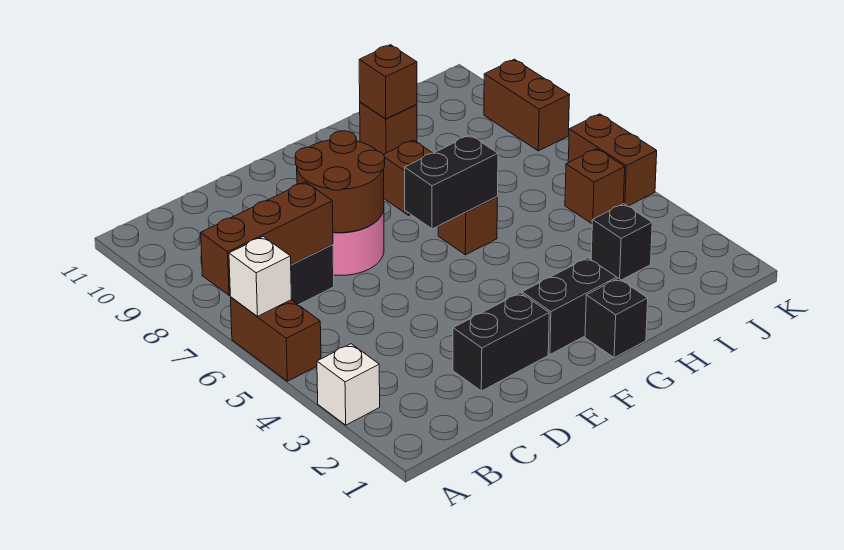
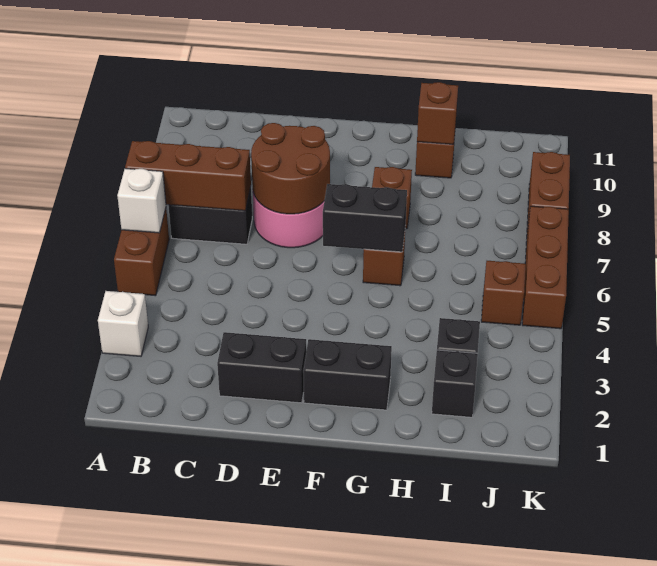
black 1x1 brick [585,278,648,358] -> black 1x1 brick moved to [432,350,478,417]
brown 1x2 brick [568,114,657,206] -> brown 1x3 brick [522,206,569,329]

